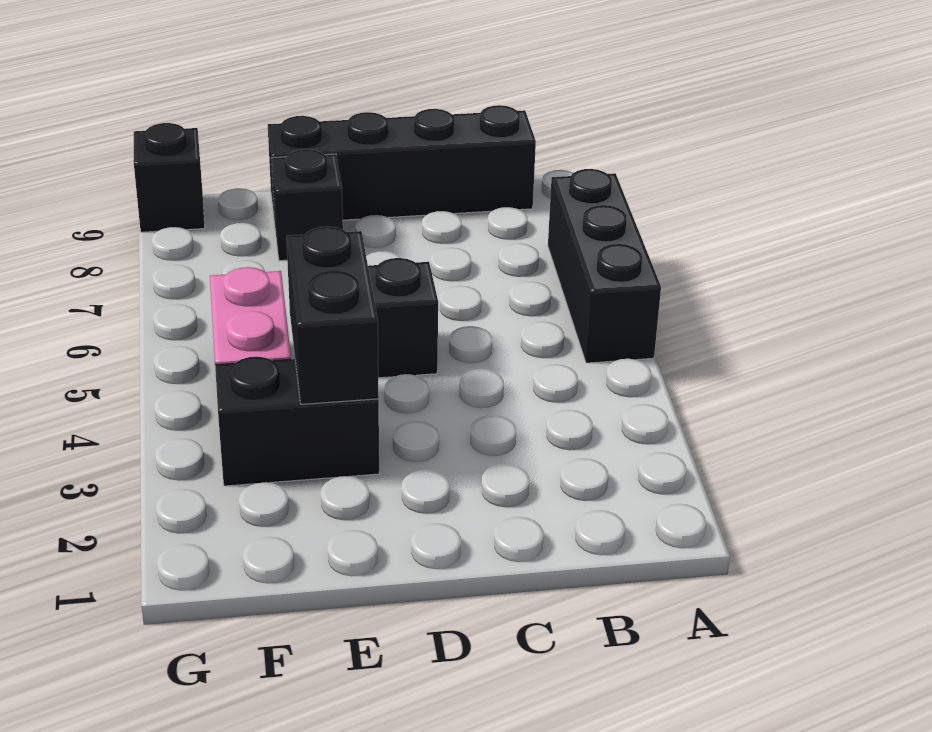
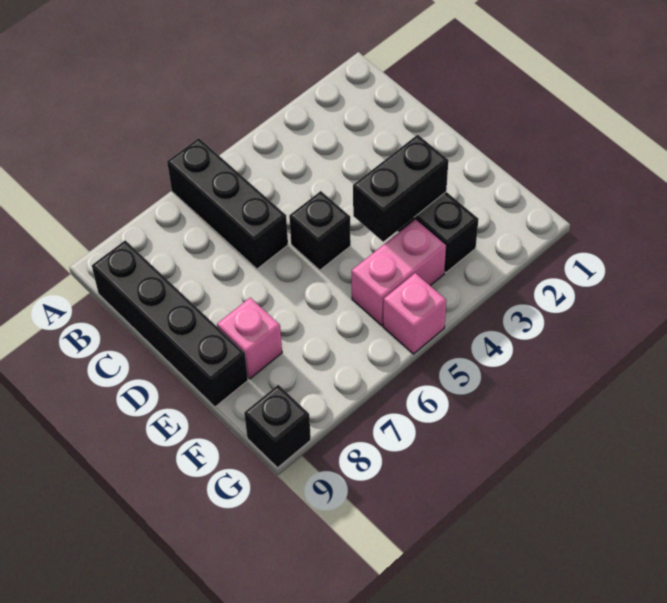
black 1x3 brick [548,169,661,363] -> black 1x3 brick turned to [167,138,288,269]
black 1x1 brick [271,149,343,261] -> pink 1x1 brick [217,298,282,379]
none -> pink 1x1 brick [383,273,446,354]

